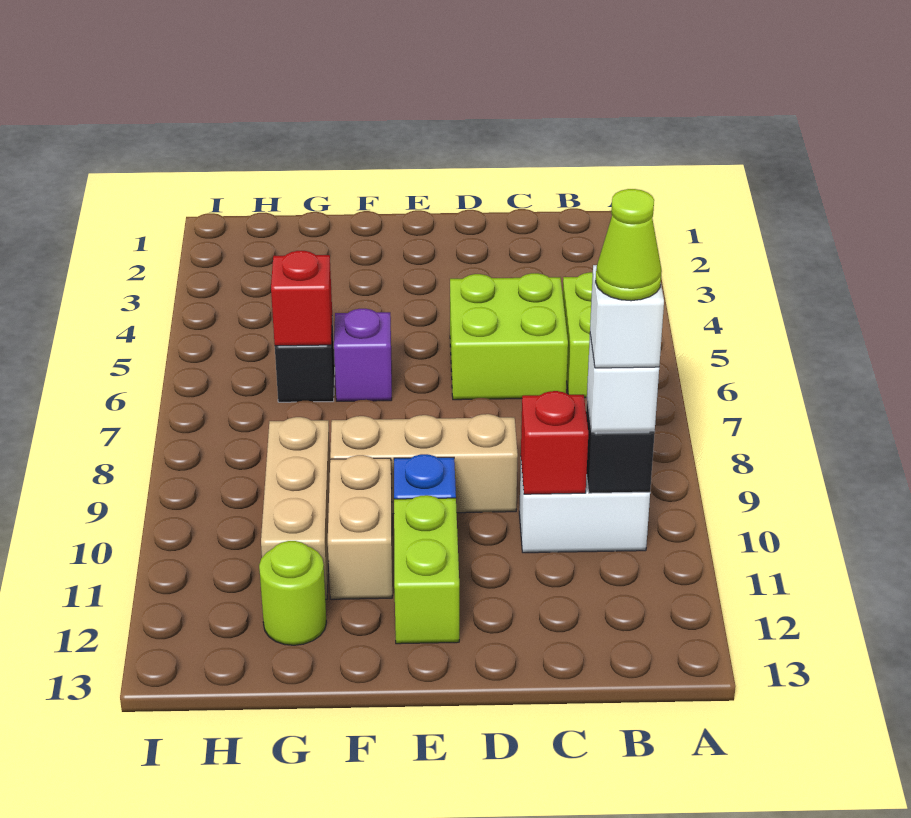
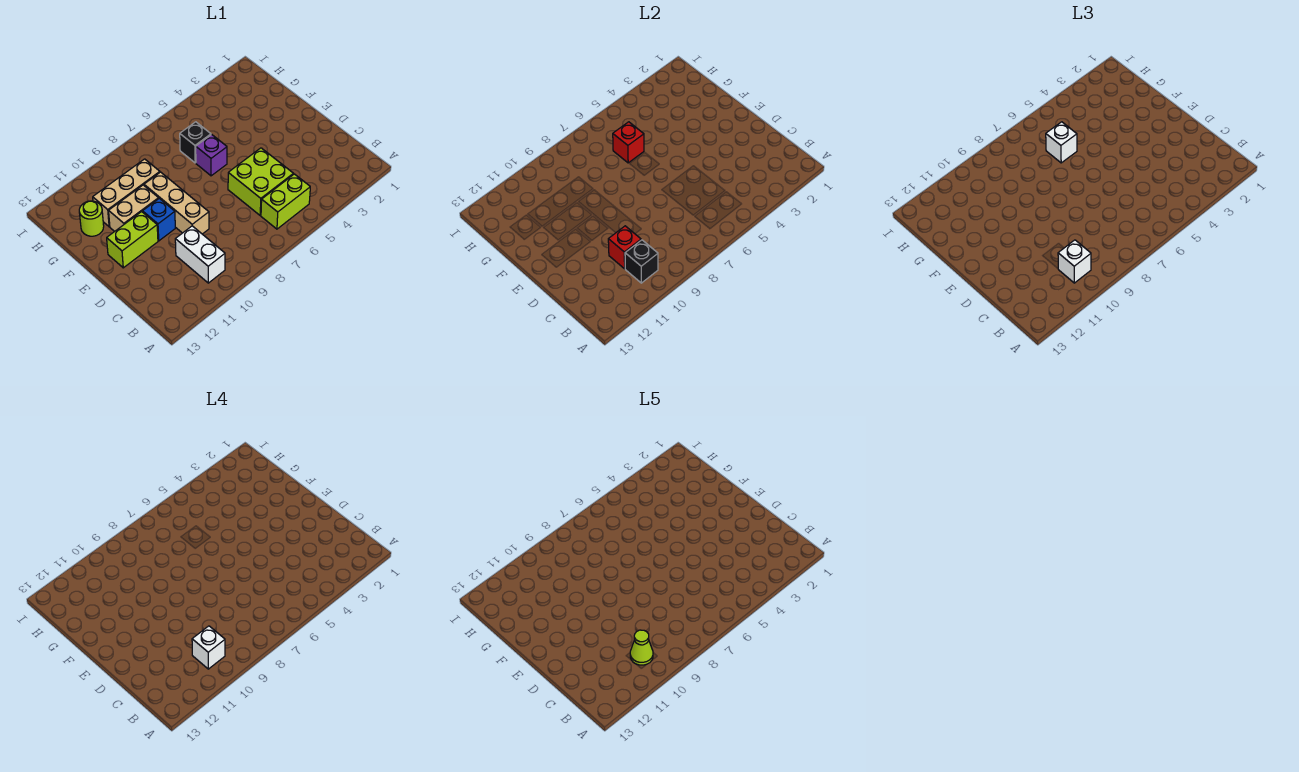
none -> white 1x1 brick [1046,122,1077,163]

